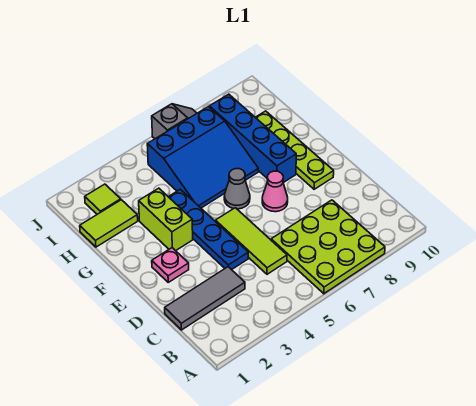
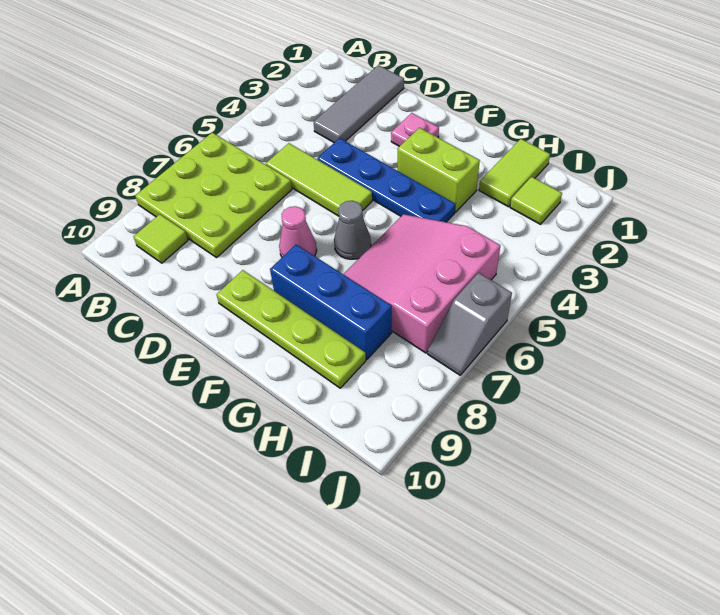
none -> lime 1x1 tile [133,214,188,263]
blue 1x4 brick [209,94,296,183] -> blue 1x3 brick [270,245,392,359]
blue 3x3 slope [147,107,258,208] -> pink 3x3 slope [343,214,500,353]

